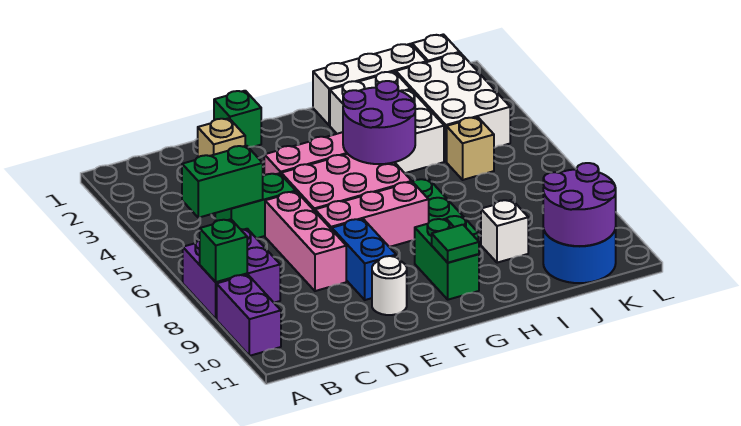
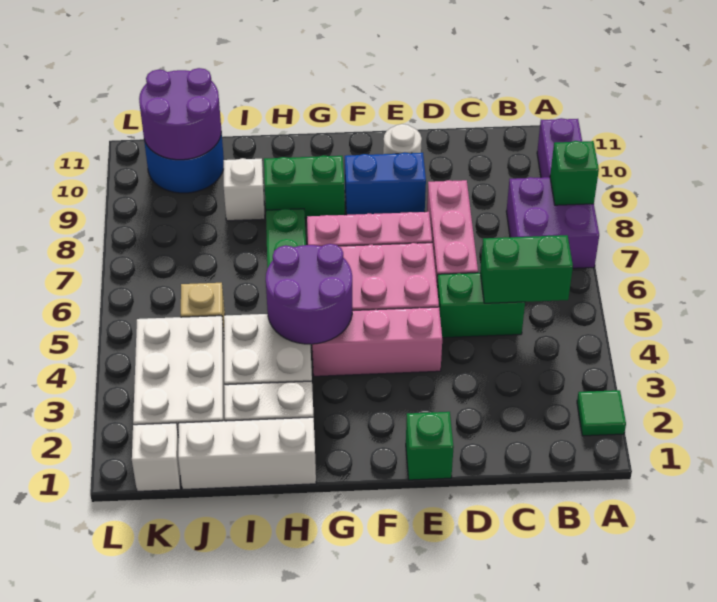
tan 1x1 brick [198,118,245,157] -> none
blue 1x2 brick [332,219,396,300] -> blue 1x2 brick turned to [345,152,426,215]
green 1x2 brick [415,219,479,300] -> green 1x2 brick turned to [264,155,345,218]
green 1x1 tile [432,225,479,263] -> green 1x1 tile moved to [577,390,626,436]

